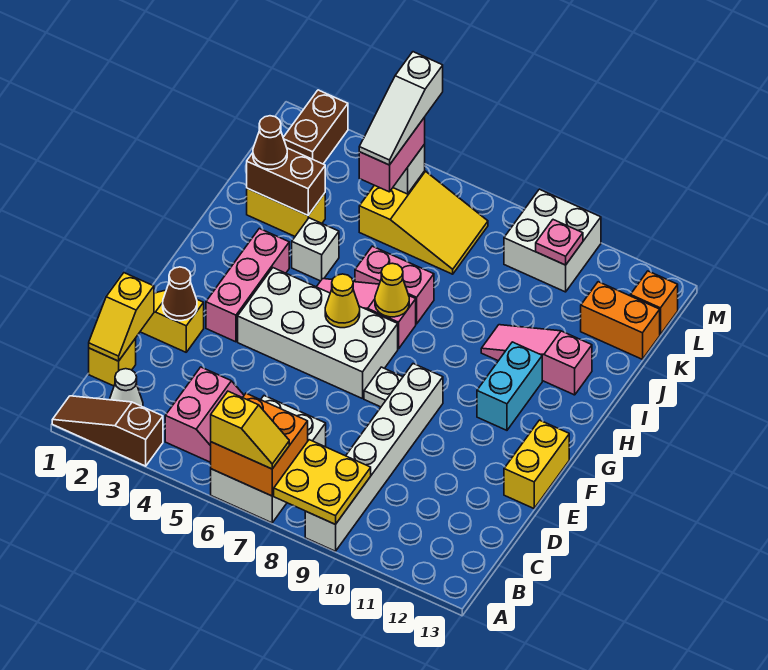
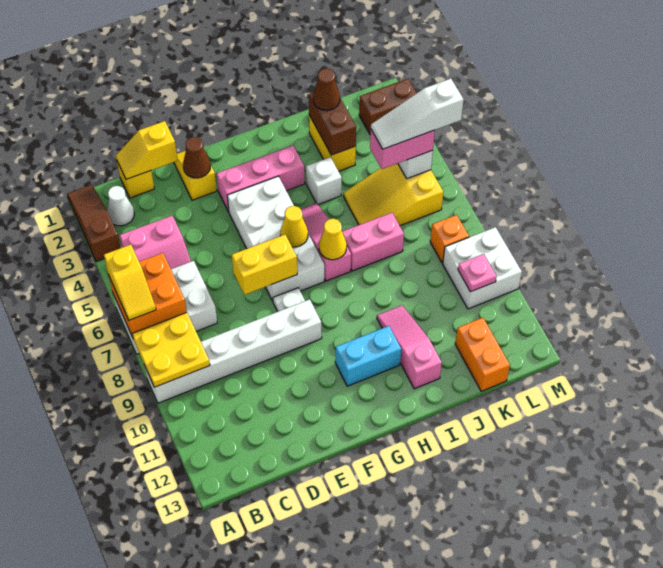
yellow 1x2 brick [504,420,569,508] -> yellow 1x2 brick moved to [232,235,297,295]
pink 1x2 brick [355,246,434,324] -> pink 1x2 brick turned to [342,213,404,271]
yellow 2x3 slope [359,171,488,274] -> yellow 2x3 slope turned to [343,163,443,226]
orange 1x1 brick [630,271,678,335] -> orange 1x1 brick moved to [430,215,469,263]

